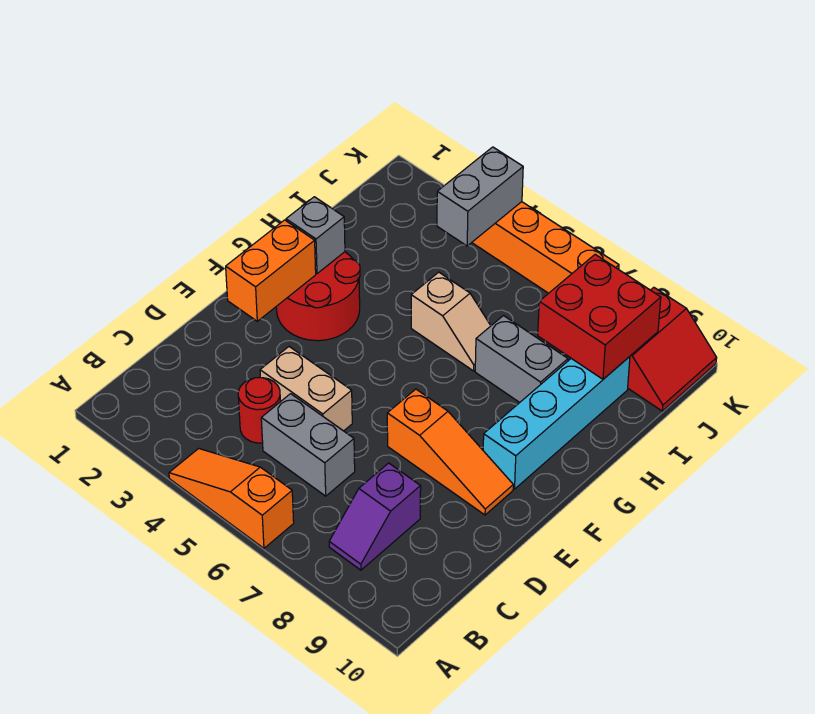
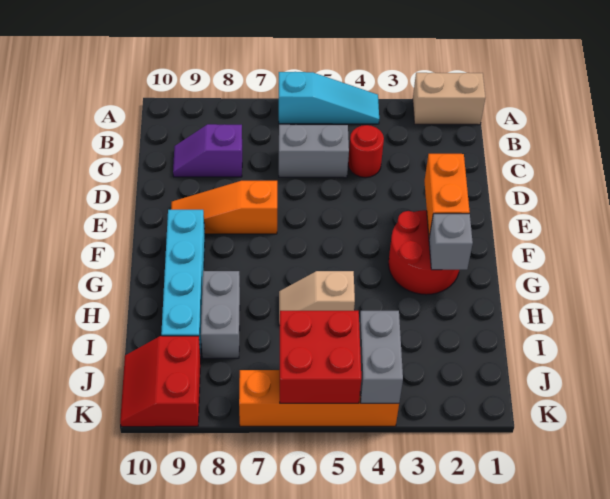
orange 1x3 slope [169,449,294,548] -> cyan 1x3 slope [279,72,379,124]
purple 1x2 slope [329,463,421,570] -> purple 1x2 slope turned to [173,124,242,177]
tan 1x2 brick [260,347,352,431] -> tan 1x2 brick moved to [413,72,485,125]
grey 1x2 brick [475,316,568,403] -> grey 1x2 brick turned to [201,271,240,358]
red 2x2 brick [538,255,661,379] -> red 2x2 brick moved to [280,311,361,403]

